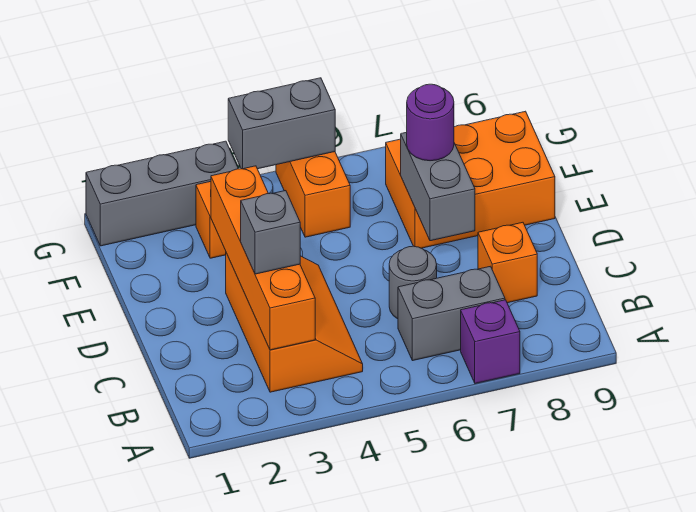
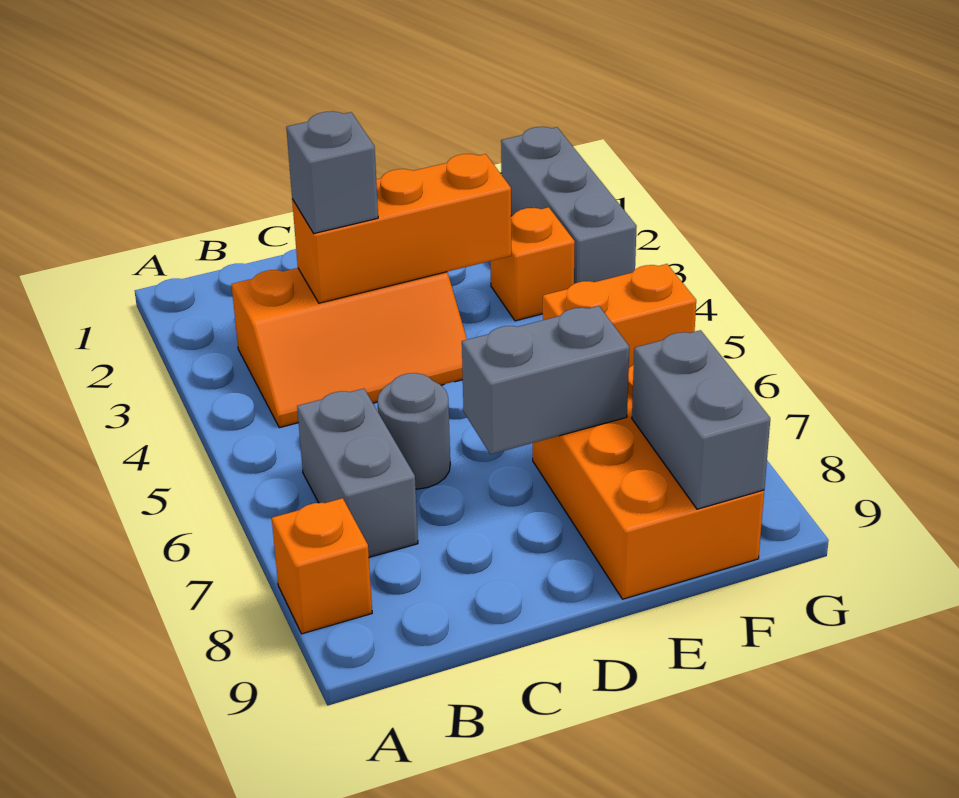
purple 1x1 brick [461,300,520,383] -> none
orange 1x4 brick [211,166,315,350] -> orange 1x3 brick [292,154,511,303]
orange 1x1 brick [478,222,537,303] -> orange 1x1 brick moved to [272,498,372,634]
purple 1x1 round brick [407,84,454,161] -> none
grey 1x2 brick [228,78,335,169] -> grey 1x2 brick moved to [632,330,770,509]

